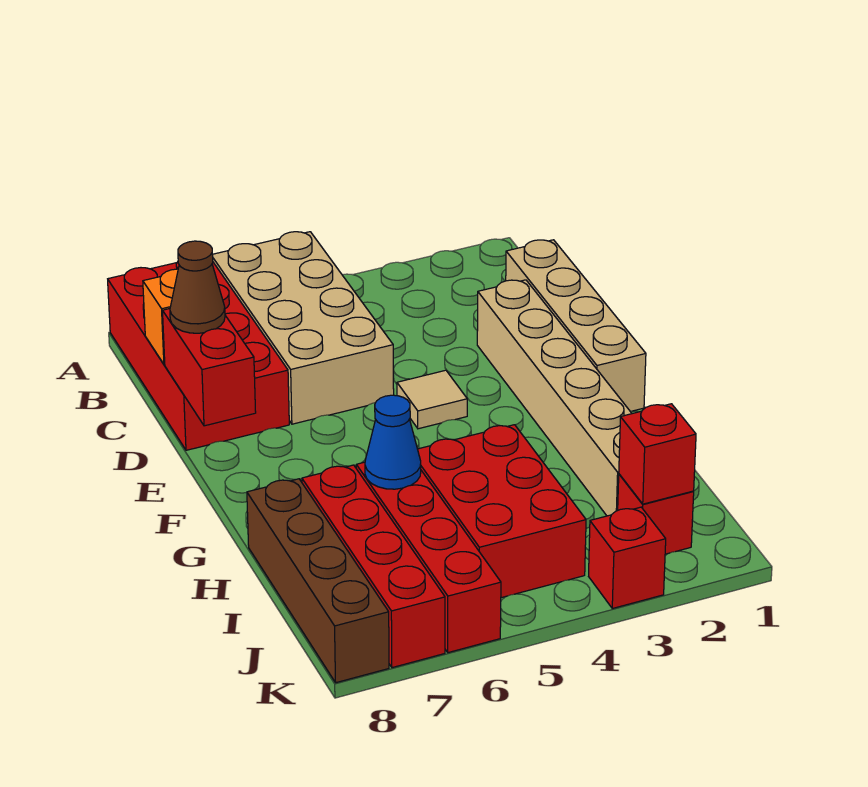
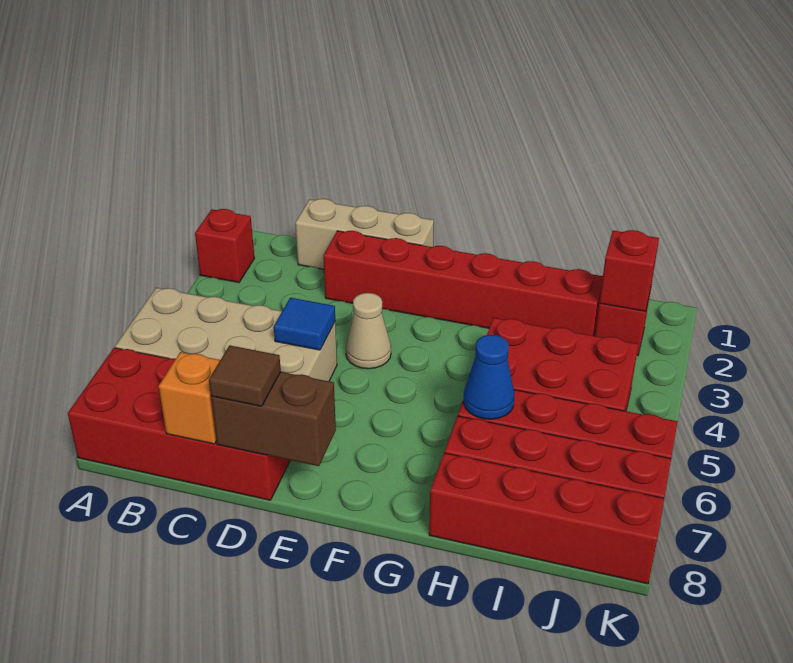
tan 1x4 brick [506,240,646,411] -> tan 1x3 brick [295,199,434,269]
tan 1x6 brick [477,280,632,516] -> red 1x6 brick [323,231,603,336]
none -> blue 1x1 tile [274,298,335,350]
red 1x2 brick [163,309,256,426] -> brown 1x2 brick [211,372,336,466]
brown 1x1 cone [170,241,225,333] -> brown 1x1 tile [209,345,281,406]
tan 1x1 tile [397,370,467,429] -> tan 1x1 cone [346,293,391,369]
brown 1x4 brick [247,479,389,683] -> red 1x4 brick [429,453,664,584]
red 1x1 brick [589,507,666,608] -> red 1x1 brick moved to [195,209,254,283]

